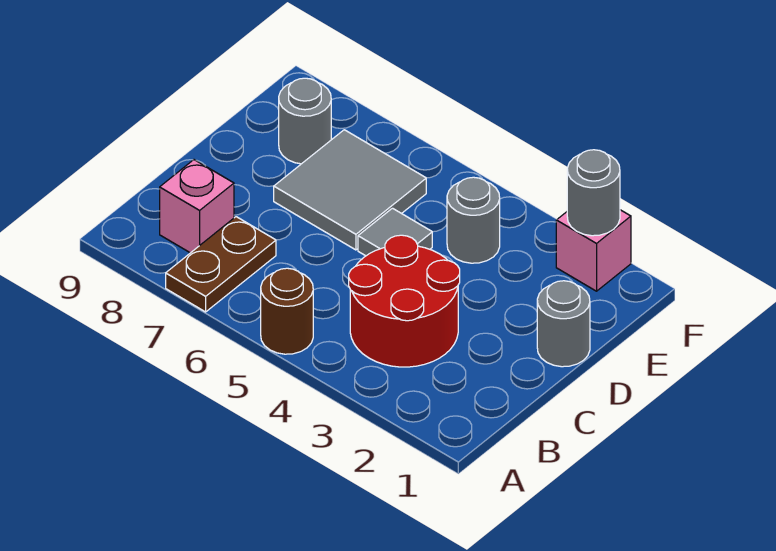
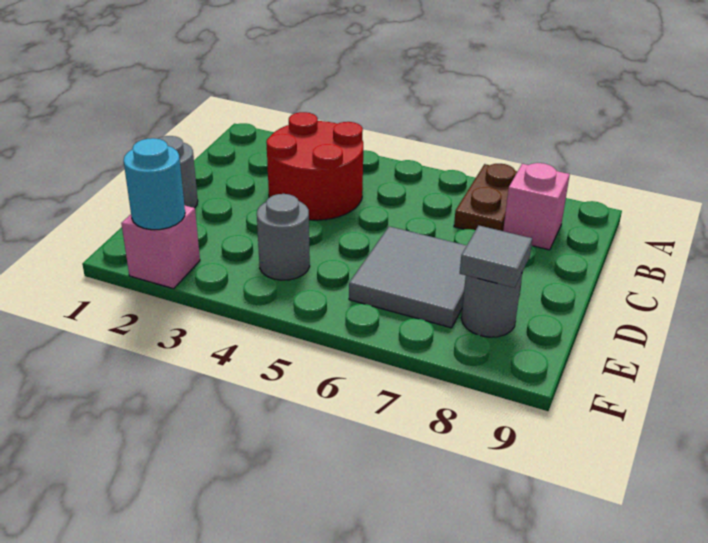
brown 1x1 round brick [261,268,313,354] -> none
grey 1x1 tile [358,208,432,256] -> grey 1x1 tile moved to [460,226,532,288]
grey 1x1 round brick [567,150,620,236] -> cyan 1x1 round brick [124,138,185,230]

